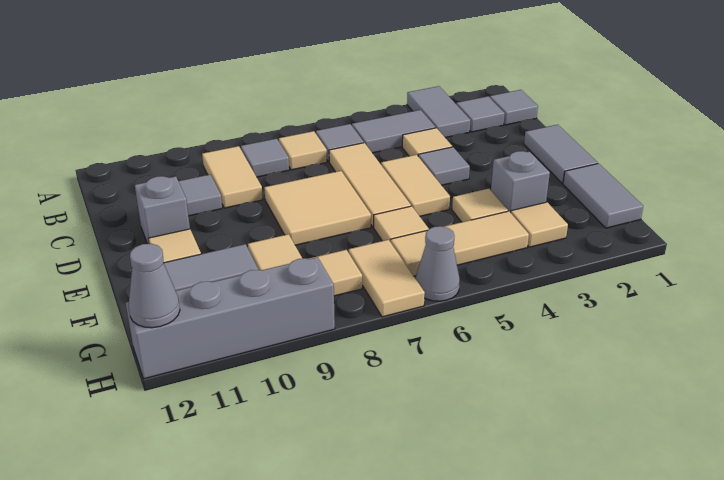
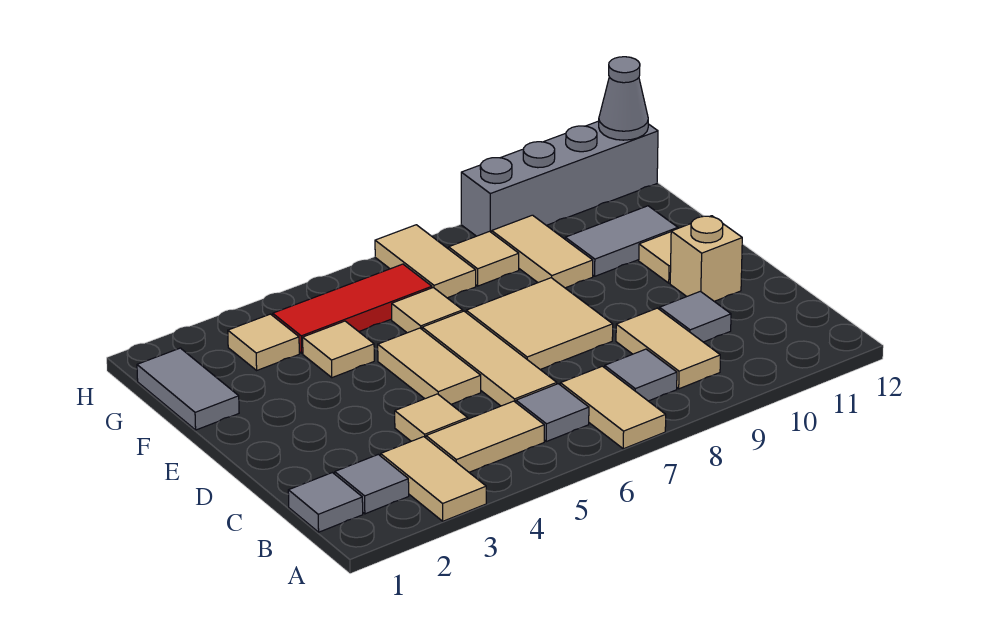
grey 1x2 tile [407,86,470,138] -> tan 1x2 tile [381,437,486,521]
grey 1x2 tile [352,110,436,153] -> tan 1x2 tile [426,401,544,472]
tan 1x1 tile [279,131,327,170] -> tan 1x2 tile [560,366,666,449]
grey 1x2 tile [524,125,598,183] -> none
grey 1x1 tile [418,147,470,185] -> none
grey 1x1 brick [135,176,190,244] -> tan 1x1 brick [670,216,742,301]
grey 1x1 brick [491,151,550,213] -> none
tan 1x3 tile [391,211,529,276] -> red 1x3 tile [273,264,432,353]
grey 1x1 cone [416,226,460,301] -> none

